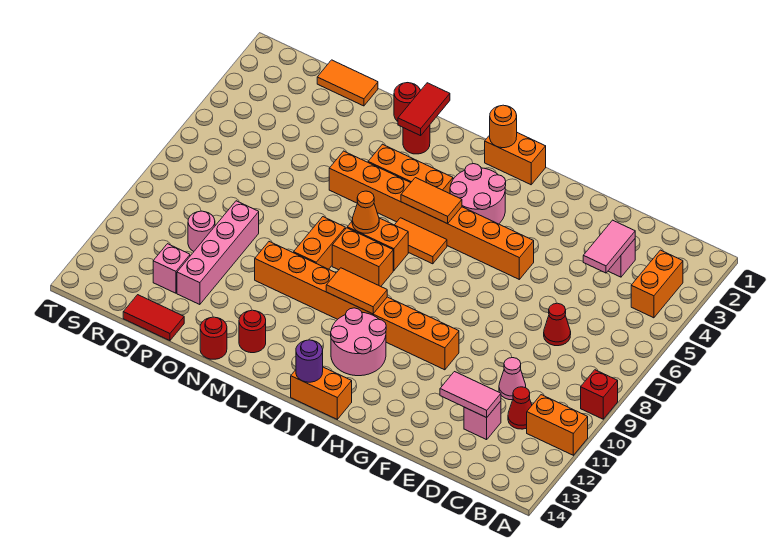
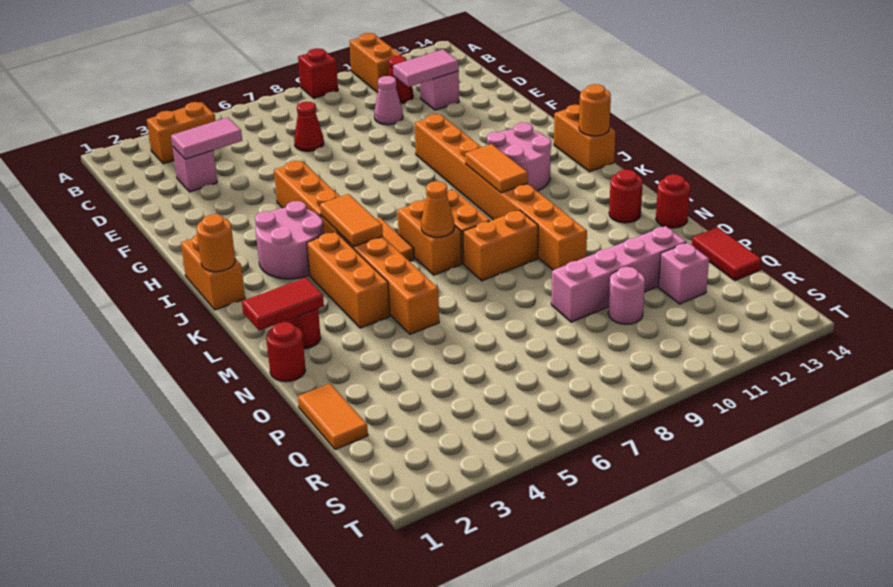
pink 1x2 tile [440,372,501,418] -> pink 1x2 tile turned to [393,49,459,87]
purple 1x1 round brick [296,340,323,382] -> orange 1x1 round brick [579,84,611,136]

